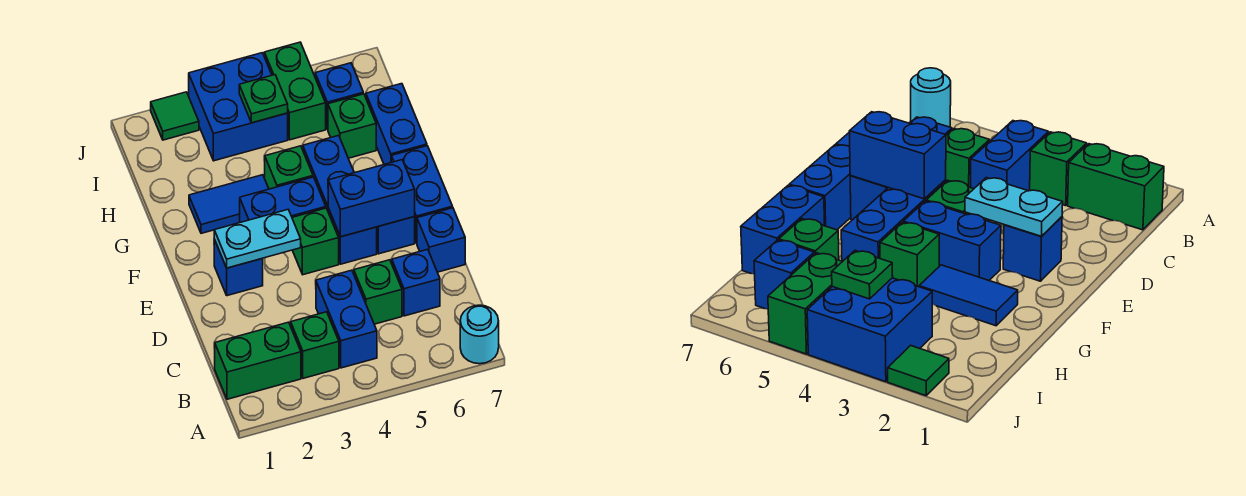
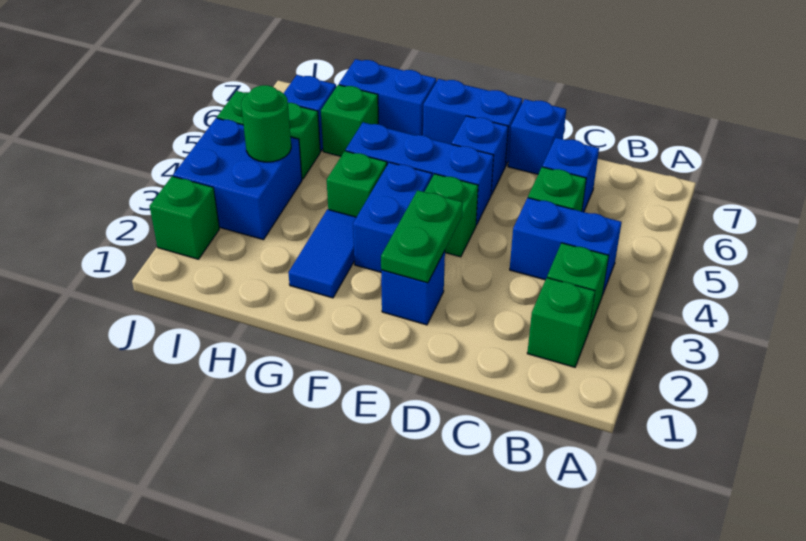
cyan 1x1 round brick [460,305,499,364] -> none
green 1x2 brick [214,322,301,399] -> green 1x1 brick [527,278,595,367]
cyan 1x2 plate [214,210,301,268] -> green 1x2 plate [381,190,463,283]
blue 1x2 brick [328,160,415,237] -> none
green 1x1 plate [239,75,288,123] -> green 1x1 round brick [241,85,291,162]
green 1x1 tile [151,92,199,140] -> green 1x1 brick [150,176,219,259]

